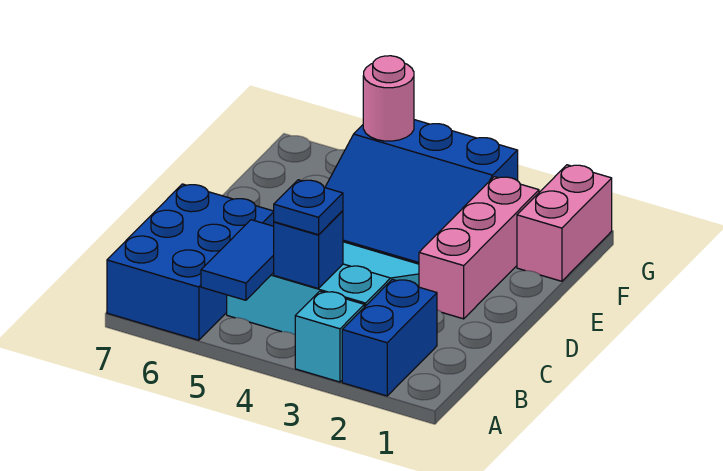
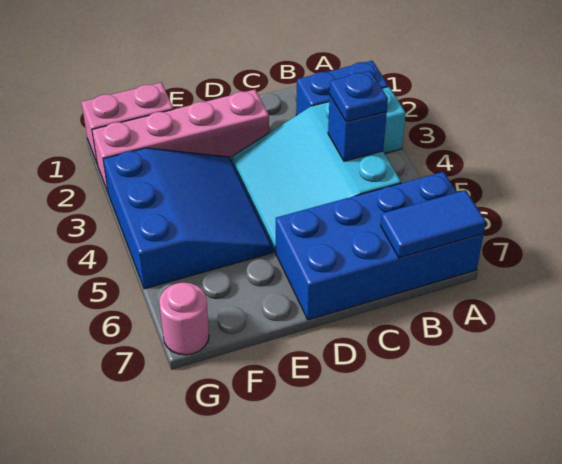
blue 1x2 tile [201,220,274,300] -> blue 1x2 tile moved to [381,190,486,258]
blue 2x3 brick [107,184,274,340] -> blue 2x4 brick [276,172,483,320]
pink 1x3 brick [419,177,539,319] -> pink 1x4 brick [92,90,269,192]
pink 1x1 round brick [363,56,414,141] -> pink 1x1 round brick moved to [159,283,209,355]

